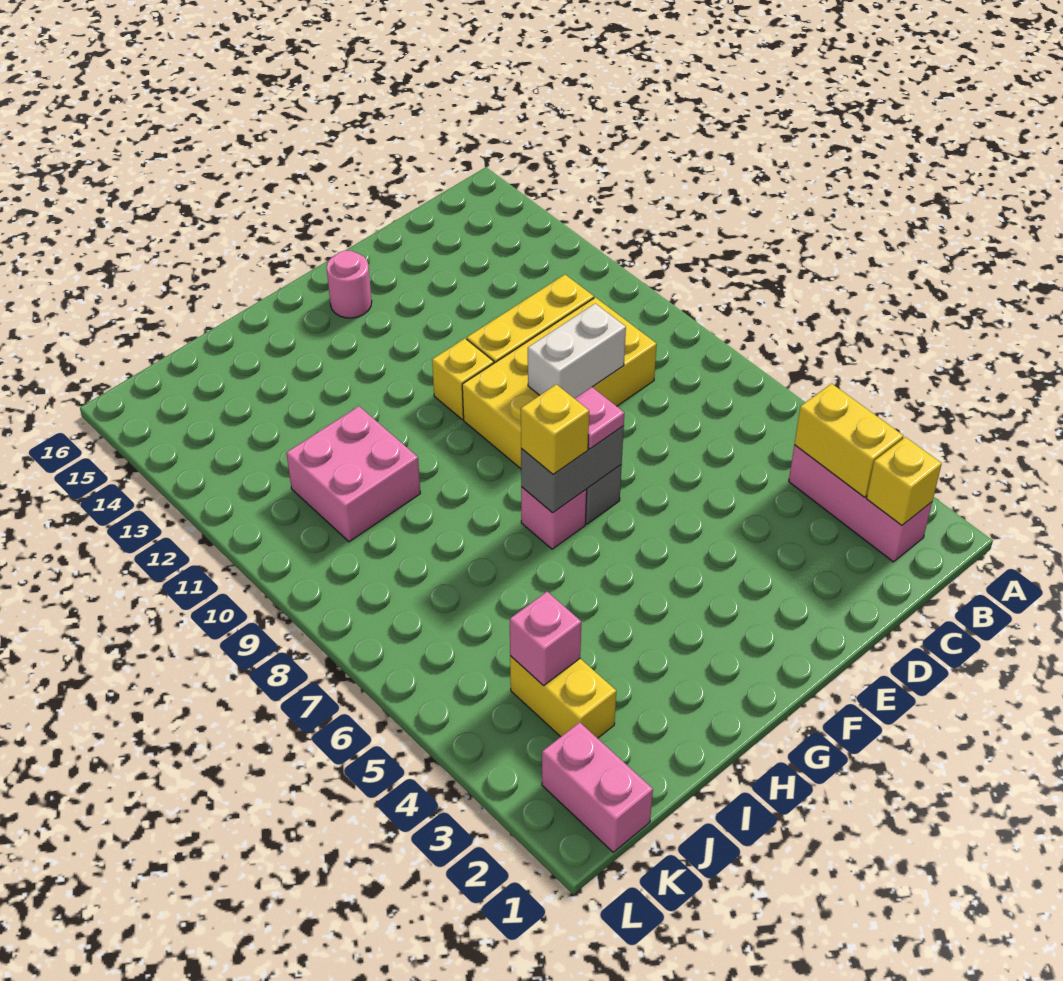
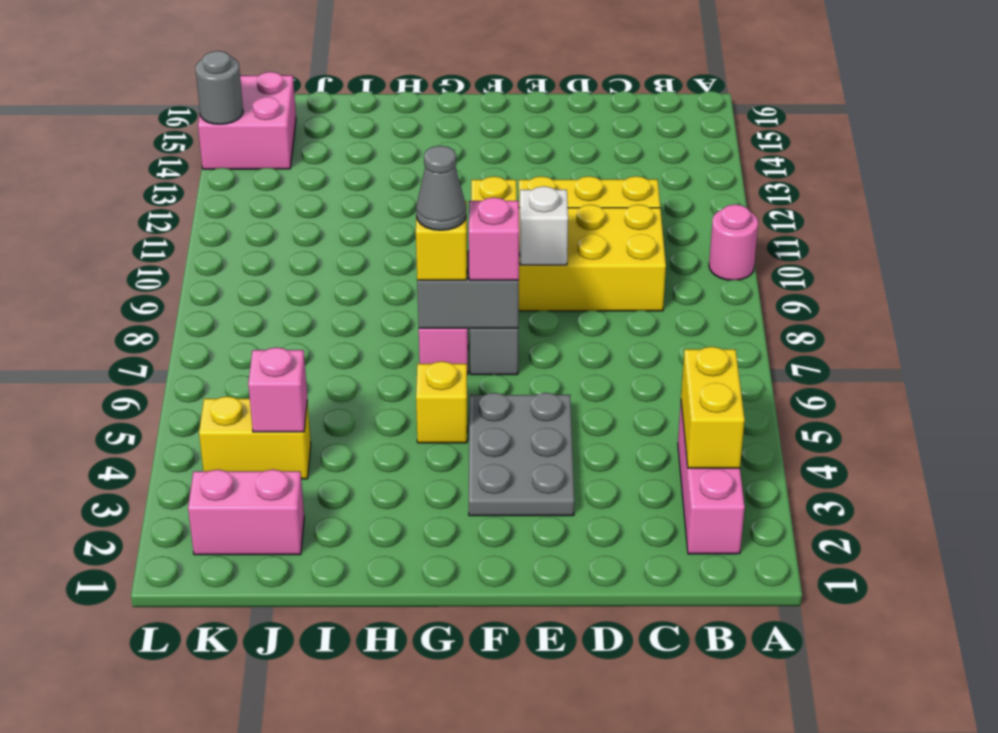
yellow 1x1 brick [866,437,942,525] -> yellow 1x1 brick moved to [416,361,467,443]
white 1x2 brick [528,304,626,399] -> white 1x1 brick [520,186,568,265]
none -> grey 2x3 plate [469,393,574,516]
pink 1x1 plate [575,387,624,449] -> pink 1x1 brick [469,197,519,280]
pink 1x1 round brick [327,250,372,318] -> pink 1x1 round brick moved to [709,204,758,280]
none -> grey 1x1 cone [416,146,466,230]
pink 2x2 brick [286,406,420,542] -> pink 2x2 brick moved to [198,72,296,169]
yellow 1x2 brick [510,656,616,738] -> yellow 1x2 brick turned to [199,396,311,479]
pink 1x2 brick [542,722,653,852] -> pink 1x2 brick turned to [188,469,304,555]
none -> grey 1x1 round brick [195,51,243,124]

